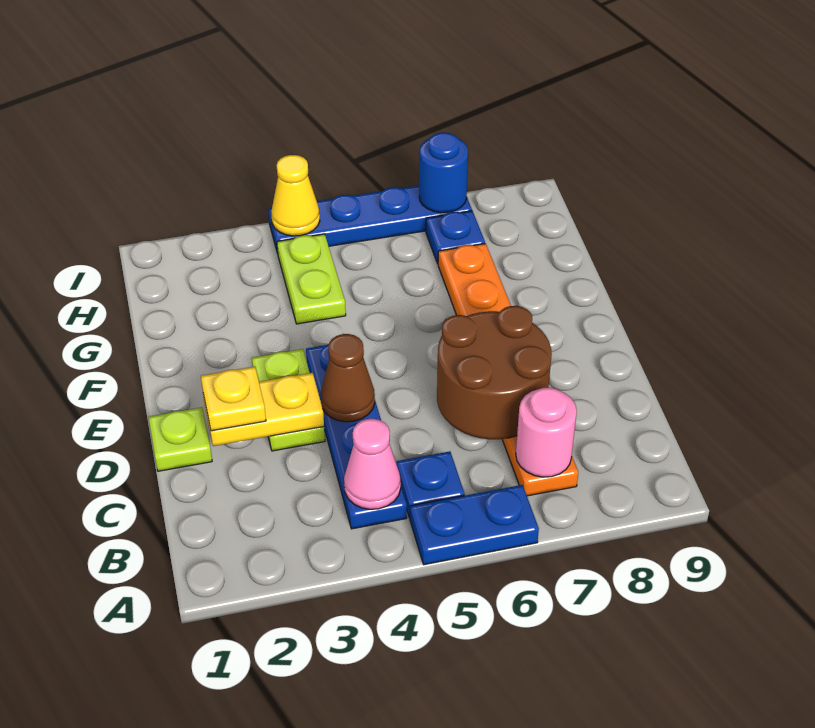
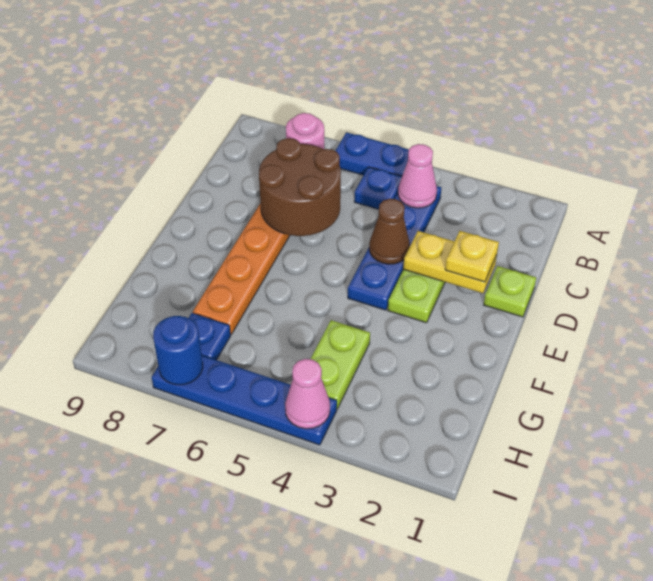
yellow 1x1 cone [271,155,320,236] -> pink 1x1 cone [285,359,330,429]

